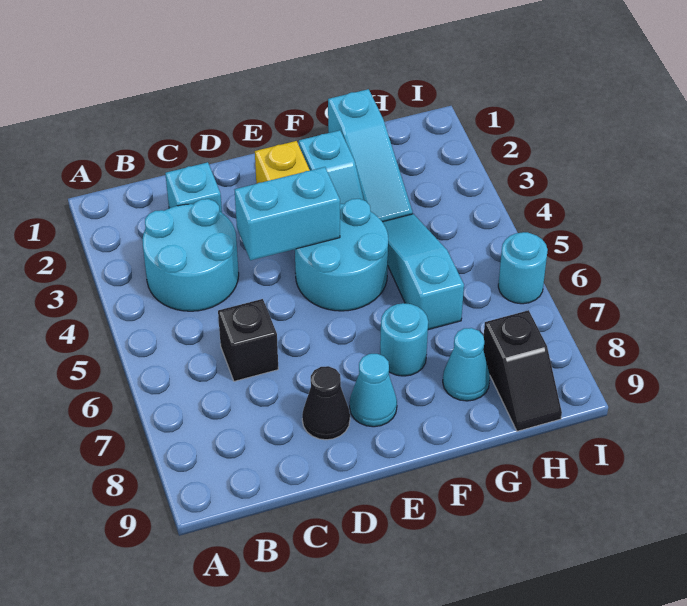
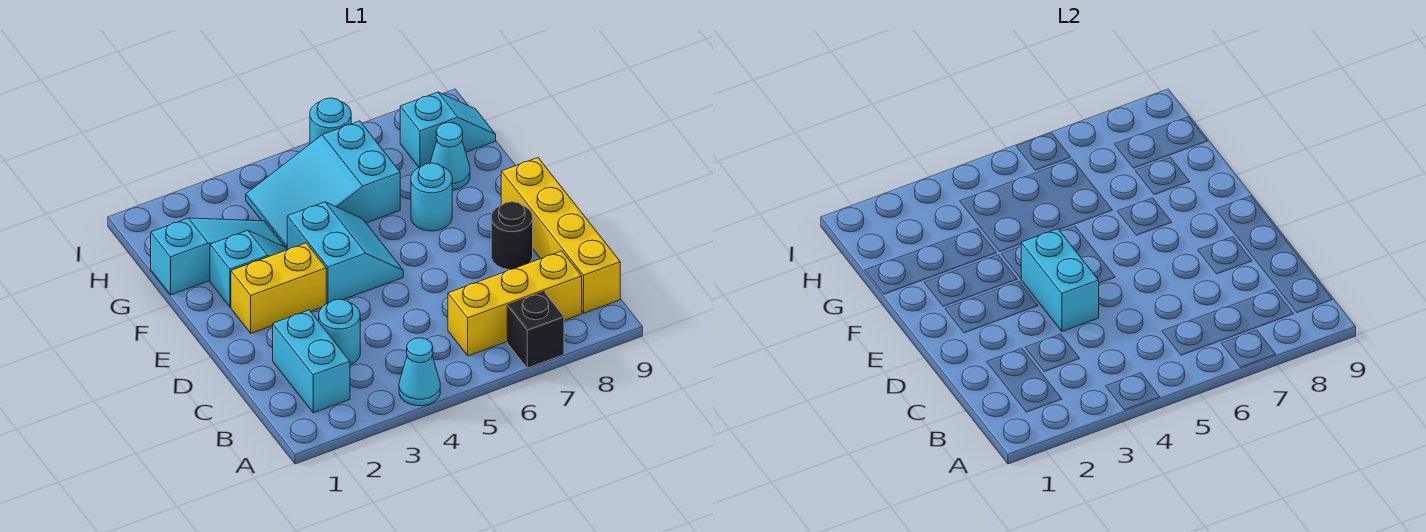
cyan 2x2 round brick [142,199,239,311] -> cyan 1x1 round brick [319,299,360,365]
none -> yellow 1x3 brick [448,251,582,356]
none -> yellow 1x4 brick [501,158,620,313]
cyan 1x1 brick [165,162,222,213] -> cyan 1x2 brick [273,310,350,413]
black 1x1 brick [218,299,278,381] -> black 1x1 brick moved to [507,292,564,368]
black 1x1 cone [302,366,350,440] -> black 1x1 round brick [491,202,533,270]
cyan 2x2 round brick [295,199,388,311] -> cyan 2x2 slope [287,202,403,304]
cyan 1x1 cone [350,354,397,427] -> cyan 1x1 cone moved to [399,338,440,406]
cyan 1x3 slope [383,214,464,330] -> cyan 2x3 slope [246,121,400,249]
black 1x2 slope [483,310,562,431] -> cyan 1x2 slope [400,92,496,167]

